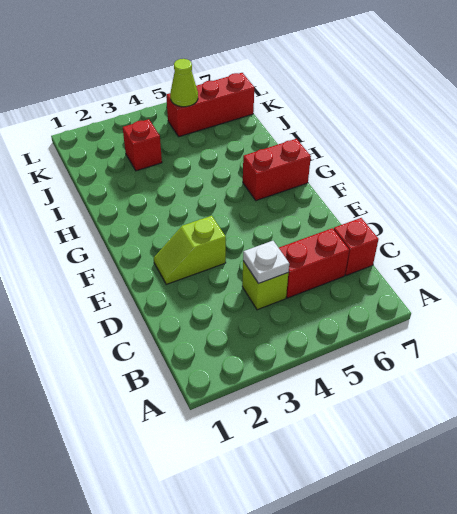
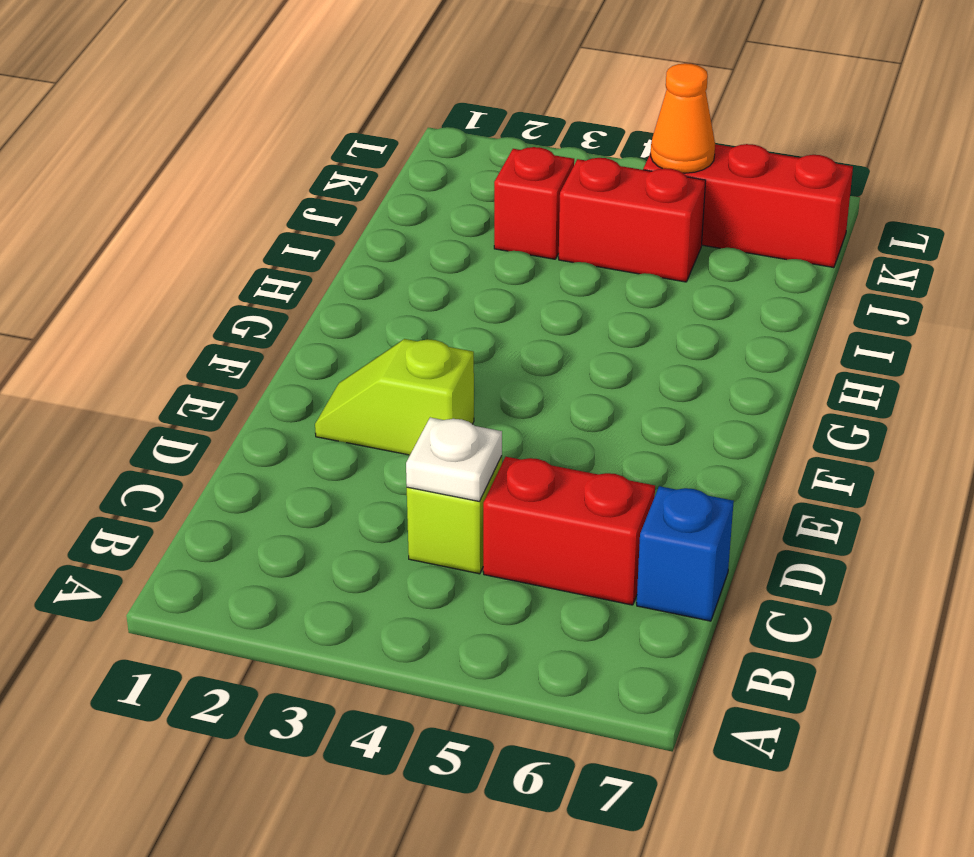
red 1x1 brick [334,218,379,276] -> blue 1x1 brick [637,486,734,621]
red 1x2 brick [243,139,311,201] -> red 1x2 brick moved to [559,158,706,282]
lime 1x1 cone [170,59,198,107] -> orange 1x1 cone [651,63,715,173]

